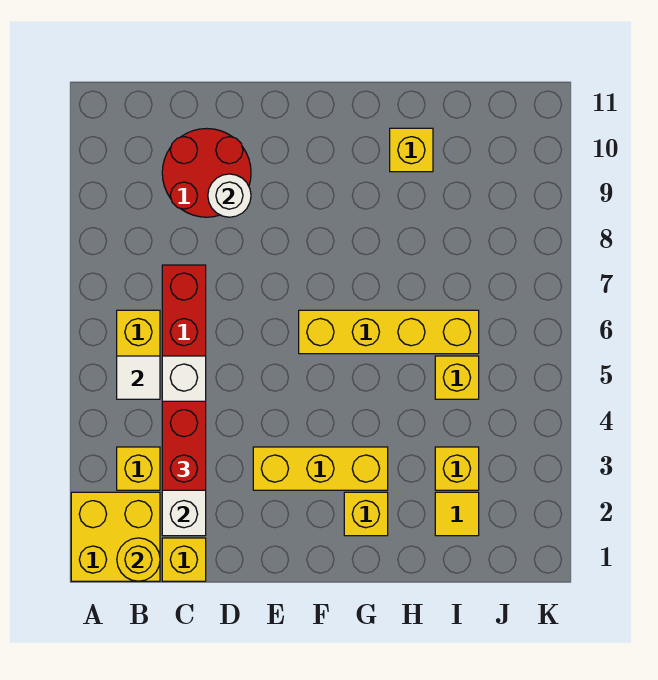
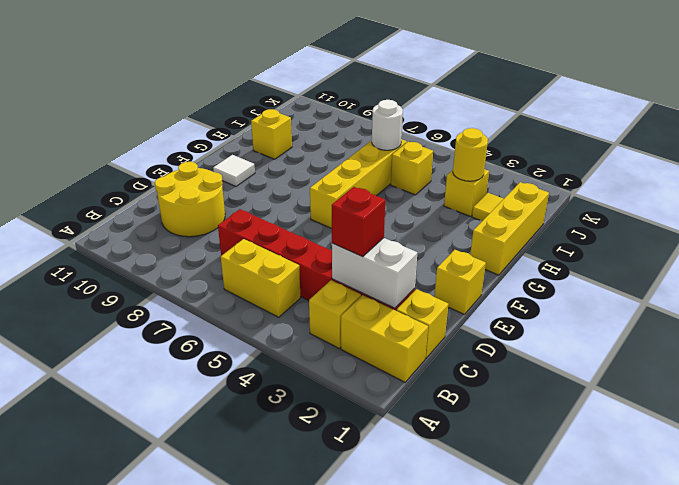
yellow 2x2 brick [71,492,160,581] -> yellow 1x2 brick [341,295,428,382]
yellow 1x1 round brick [117,538,160,581] -> yellow 1x1 round brick moved to [453,128,488,181]
white 1x1 tile [117,356,160,399] -> white 1x1 tile moved to [213,155,255,186]
white 1x4 brick [162,356,206,536] -> white 1x2 brick [332,238,417,308]
red 1x2 brick [162,401,206,490] -> red 1x1 brick [332,187,386,257]
red 2x2 round brick [162,129,251,217] -> yellow 2x2 round brick [155,162,225,237]
white 1x1 round brick [208,174,251,217] -> white 1x1 round brick moved to [372,100,403,150]
yellow 1x3 brick [253,447,388,490] -> yellow 1x3 brick moved to [470,182,549,275]
yellow 1x1 brick [344,492,388,536] -> yellow 1x1 brick moved to [434,250,486,315]

